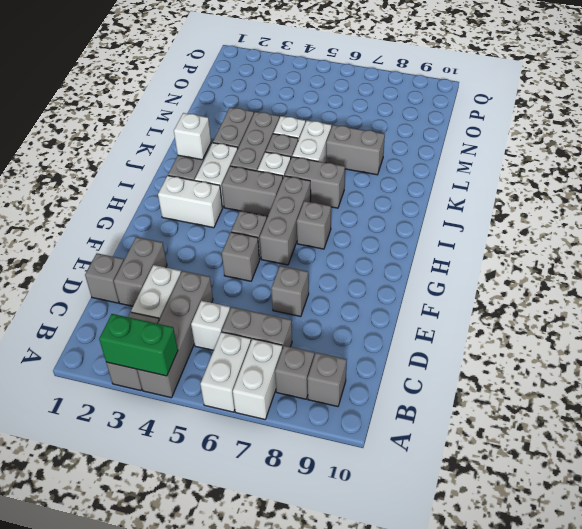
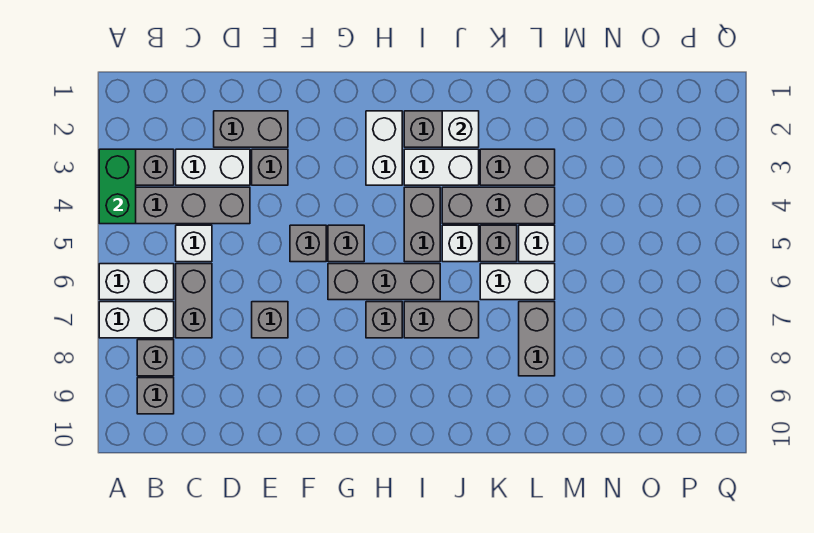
grey 1x1 brick [85,253,124,303] -> grey 1x1 brick moved to [252,149,288,185]
grey 1x2 brick [285,157,345,208] -> grey 1x2 brick turned to [404,302,479,338]

